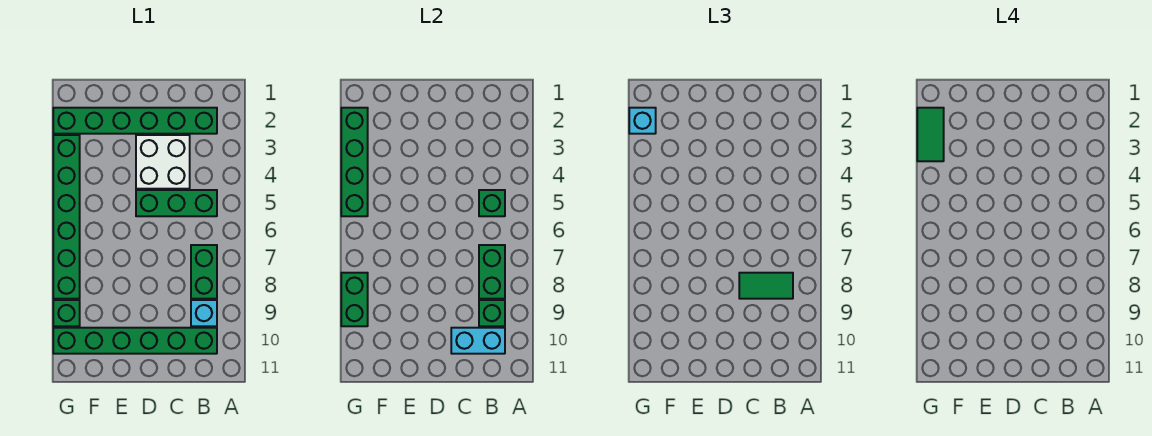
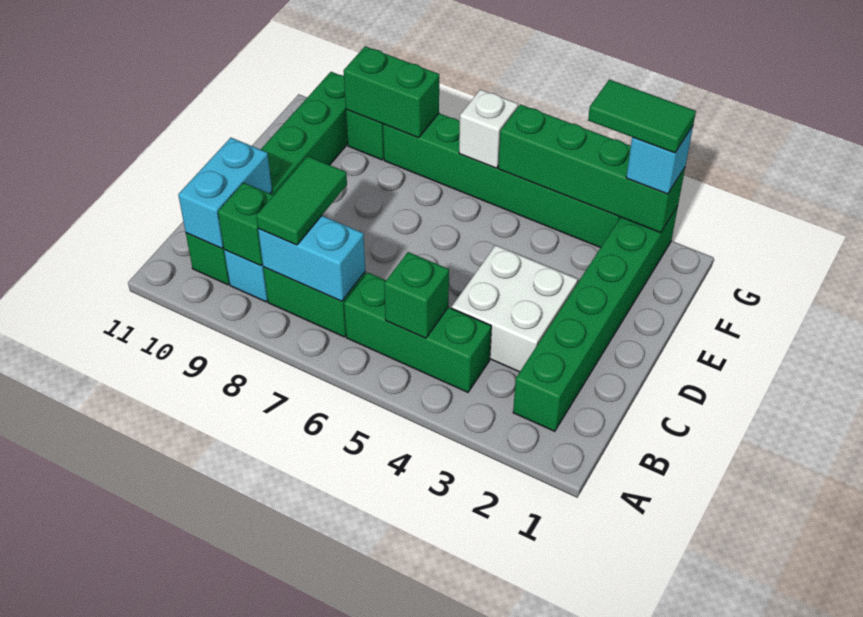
green 1x3 brick [136,190,217,216] -> green 1x3 brick turned to [344,272,491,392]
green 1x2 brick [479,245,505,299] -> cyan 1x2 brick [258,216,365,301]
none -> white 1x1 brick [459,89,518,168]

